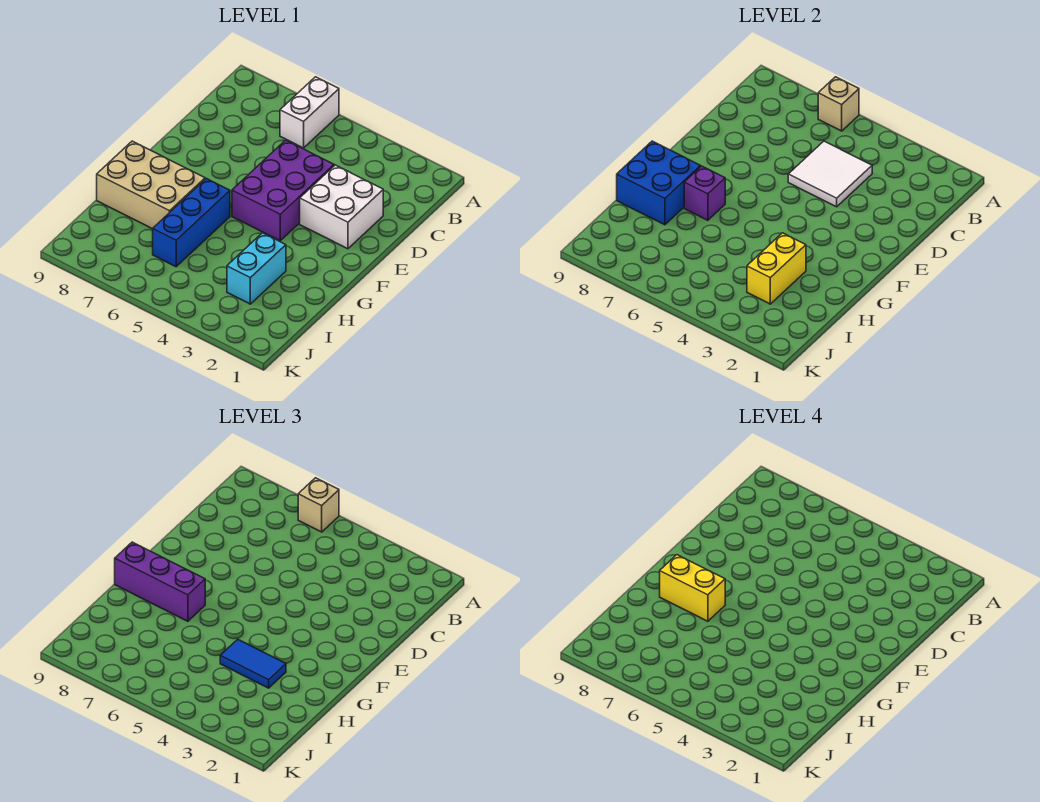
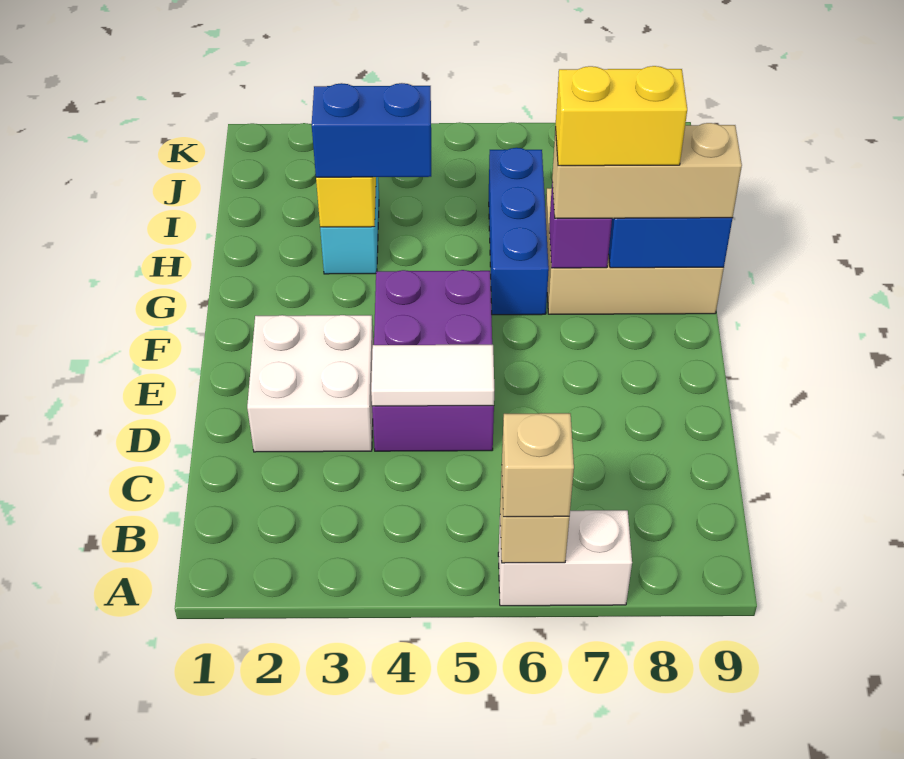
white 1x2 brick [280,77,339,148] -> white 1x2 brick turned to [498,510,632,606]
white 2x2 tile [788,141,872,207] -> white 1x2 tile [371,345,494,406]
purple 1x3 brick [115,542,205,621] -> tan 1x3 brick [552,123,742,218]
blue 1x2 tile [220,639,286,688] -> blue 1x2 brick [312,83,431,177]

